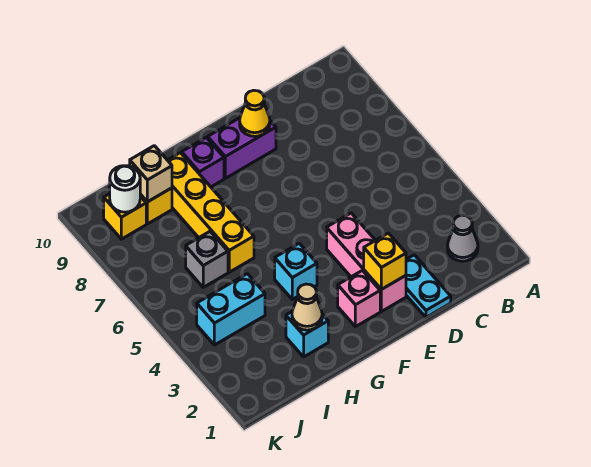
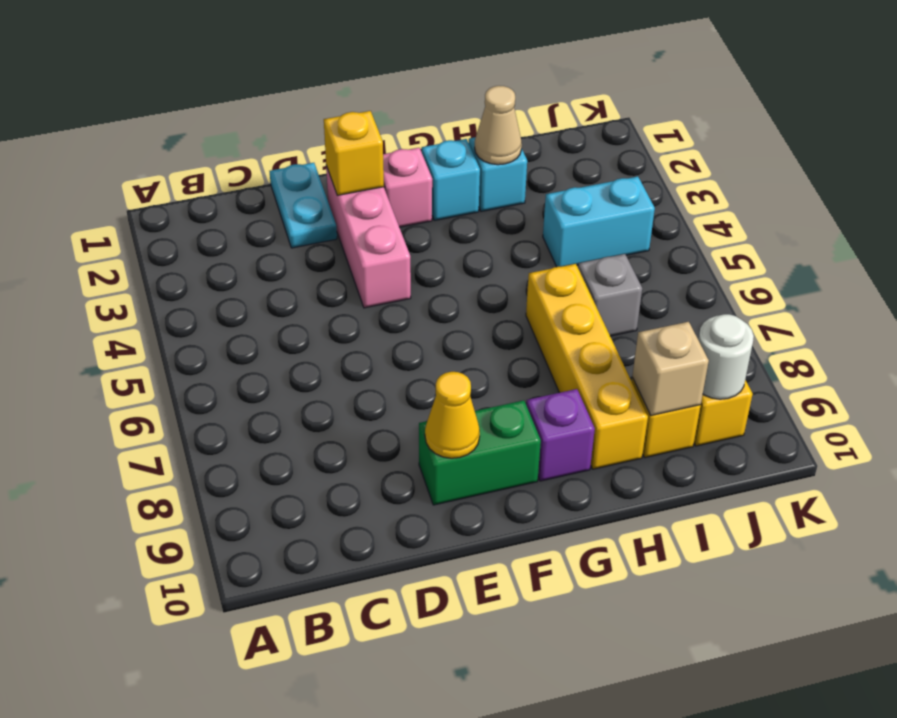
grey 1x1 cone [448,215,478,261] -> none
purple 1x2 brick [208,118,276,178] -> green 1x2 brick [419,400,541,505]
cyan 1x1 brick [275,243,317,299] -> cyan 1x1 brick moved to [422,139,480,220]

